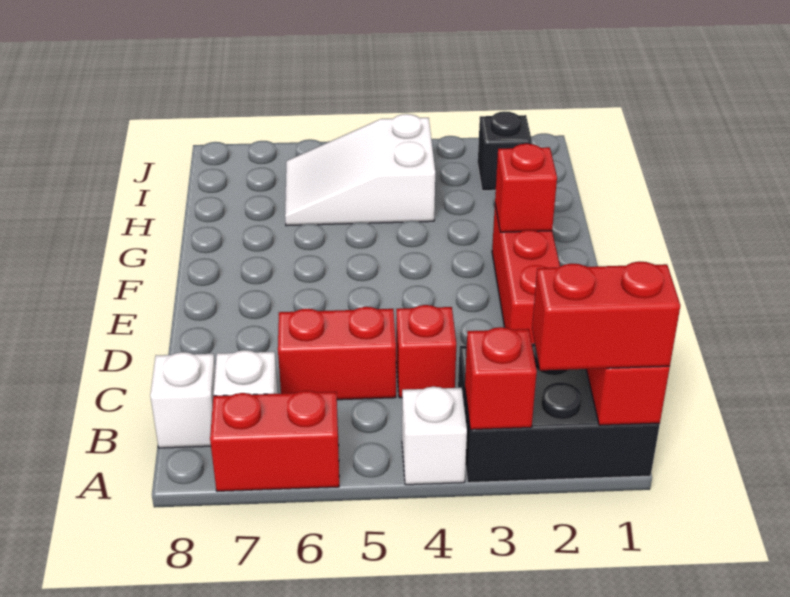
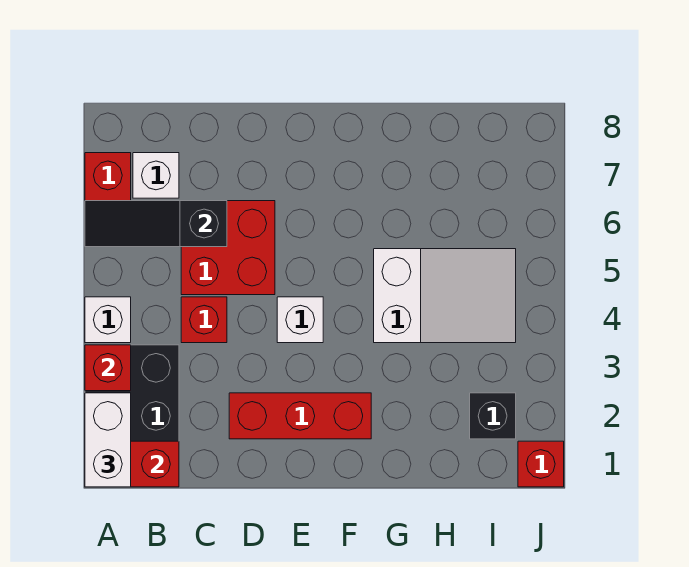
red 1x2 brick [532,261,680,370] -> white 1x2 brick [85,393,131,487]
none -> black 1x3 slope [85,201,227,247]
white 1x1 brick [150,352,216,448] -> white 1x1 brick moved to [277,297,323,343]
red 1x2 brick [278,307,396,400] -> red 2x2 brick [181,201,275,295]
red 1x1 brick [495,144,557,232] -> red 1x1 brick moved to [518,441,564,487]
white 2x3 slope [285,114,435,226] -> white 2x3 slope turned to [374,249,516,343]

